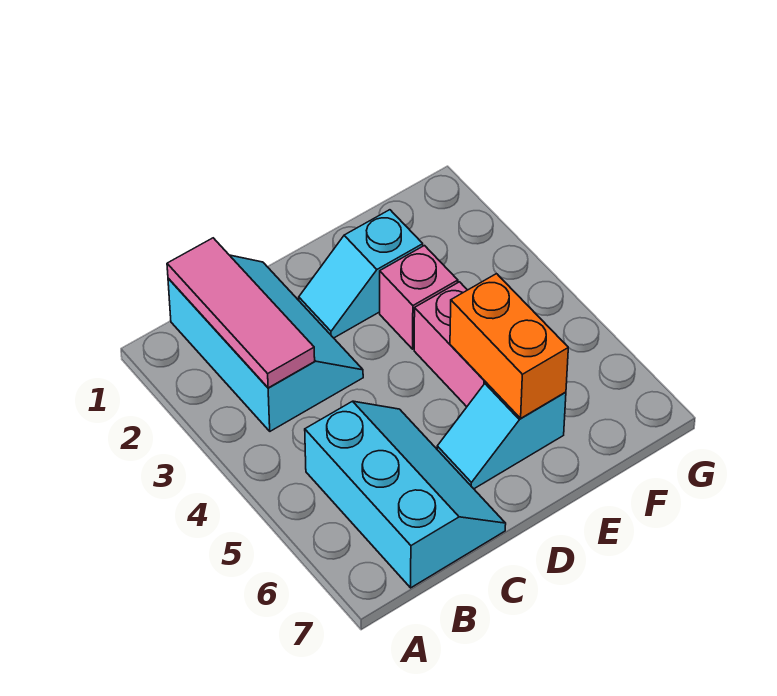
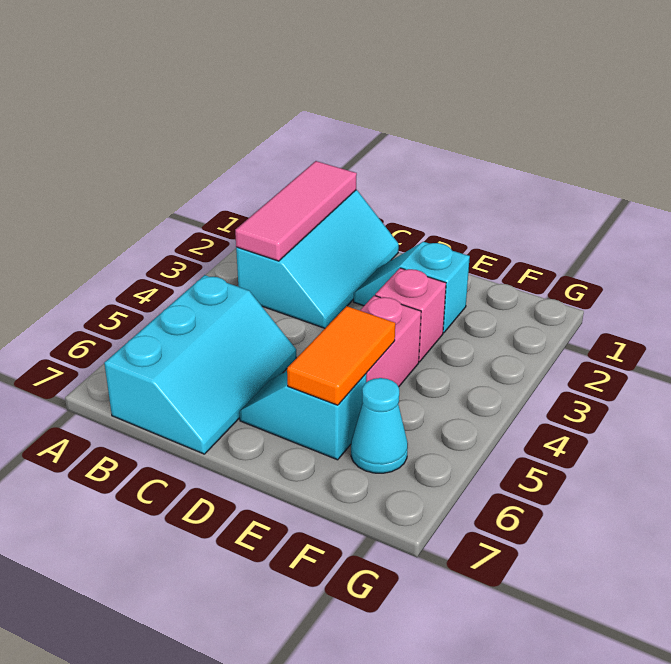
orange 1x2 brick [450,274,568,418] -> orange 1x2 tile [287,306,395,405]
none -> cyan 1x1 cone [351,378,408,473]

